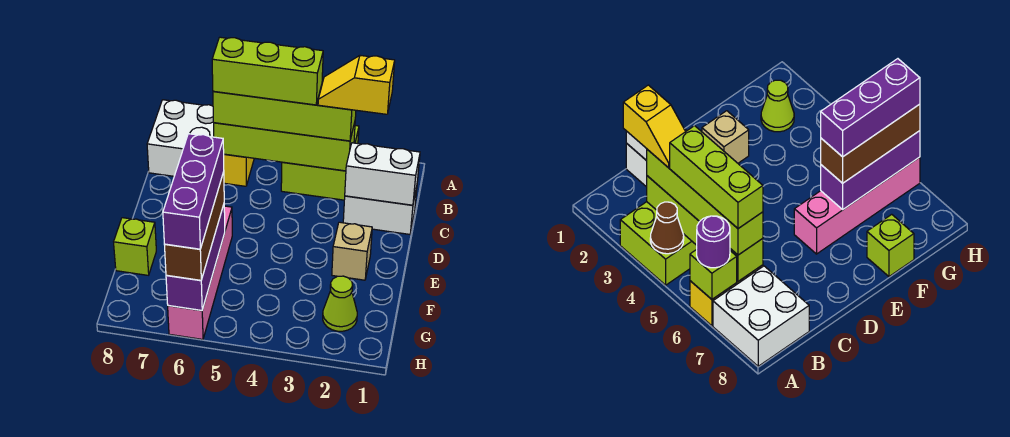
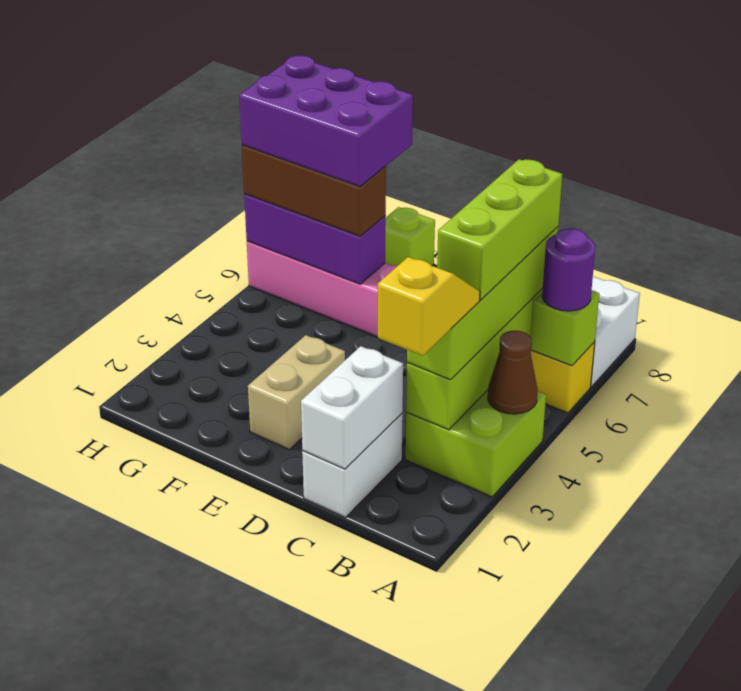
tan 1x1 brick [332,222,372,280] -> tan 1x2 brick [248,335,345,450]
purple 1x3 brick [163,134,224,249] -> purple 2x3 brick [239,55,413,187]
lime 1x1 cone [323,276,357,331] -> none

